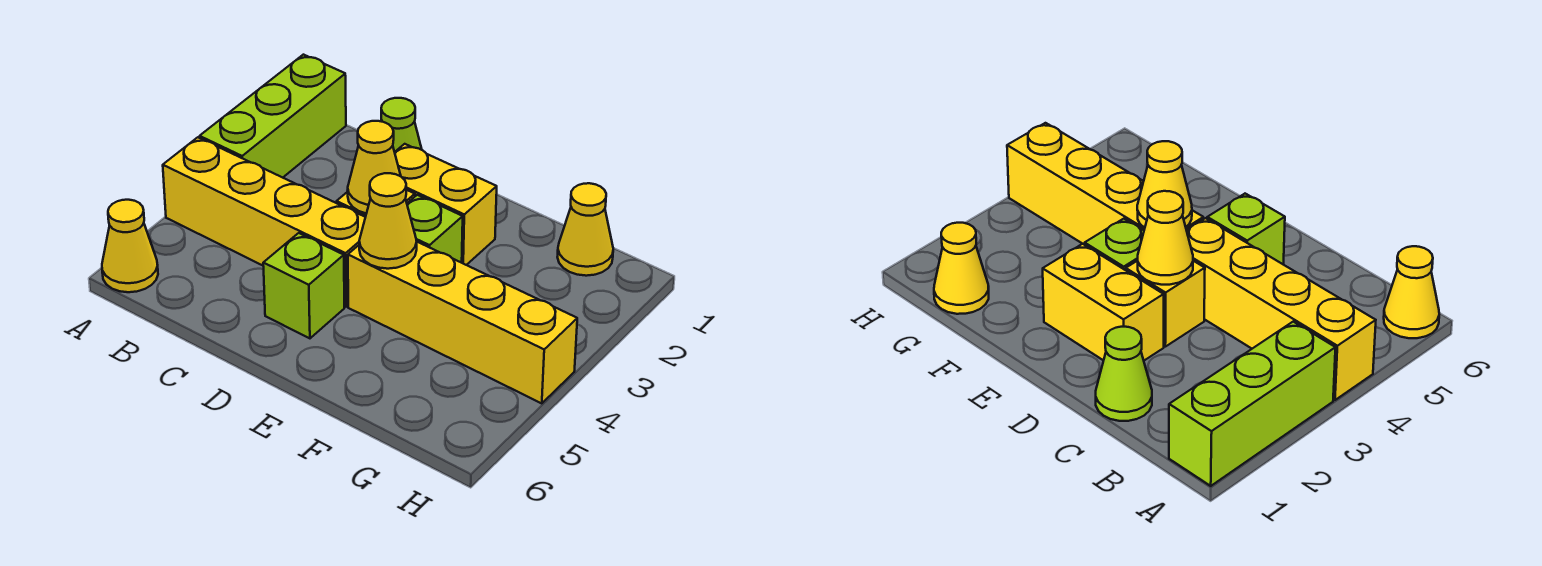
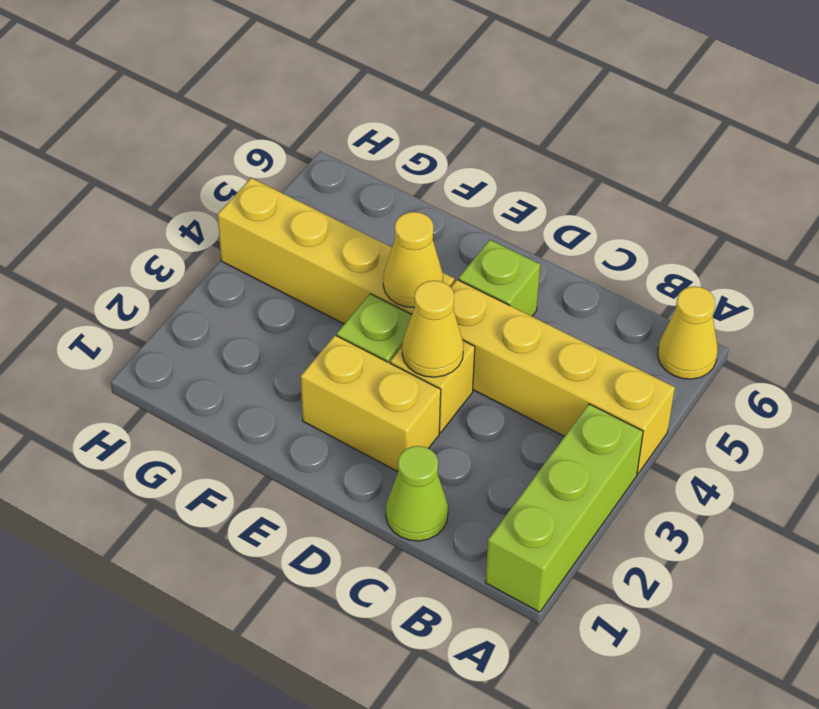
yellow 1x1 cone [558,183,613,276] -> none

